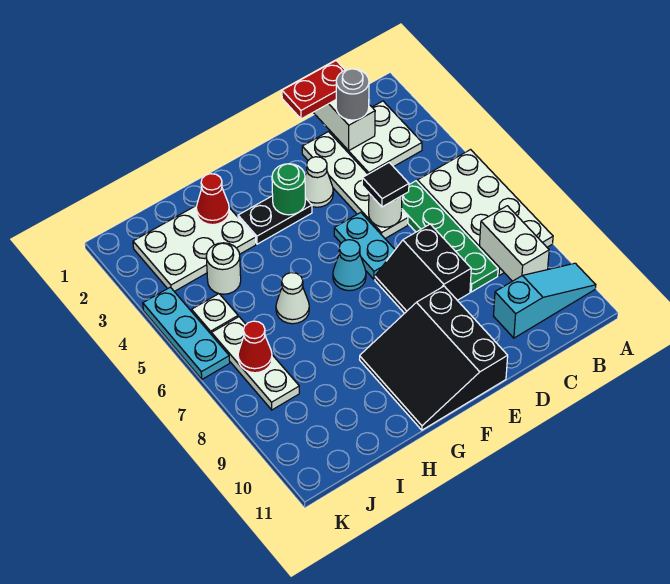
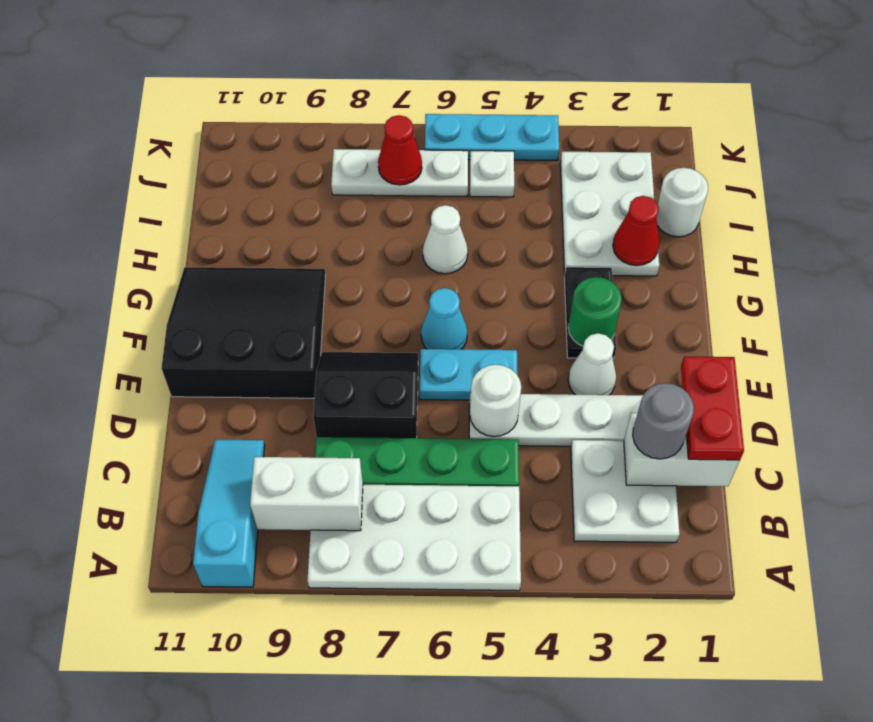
cyan 1x3 slope [494,263,596,338] -> cyan 1x3 slope turned to [193,440,265,587]
black 1x1 tile [362,163,409,207] -> none
white 1x1 round brick [206,243,241,294] -> white 1x1 round brick moved to [656,168,708,237]

